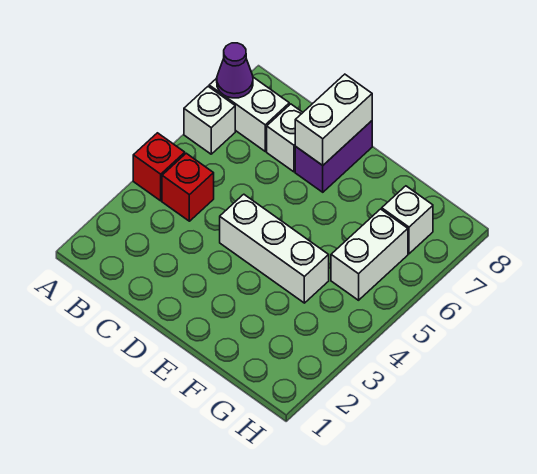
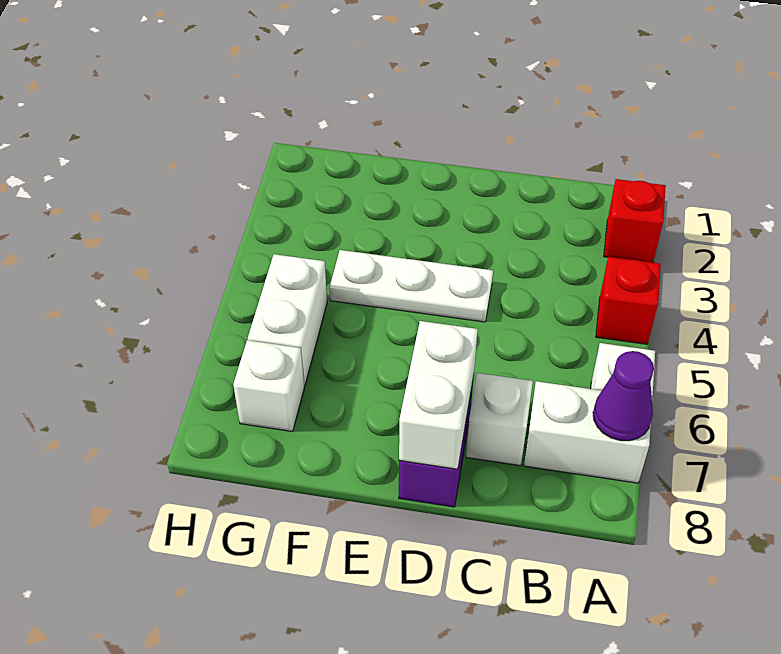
red 1x1 brick [162,153,214,221] -> red 1x1 brick moved to [604,179,666,262]
white 1x3 brick [220,194,329,303] -> white 1x3 plate [330,250,493,322]

